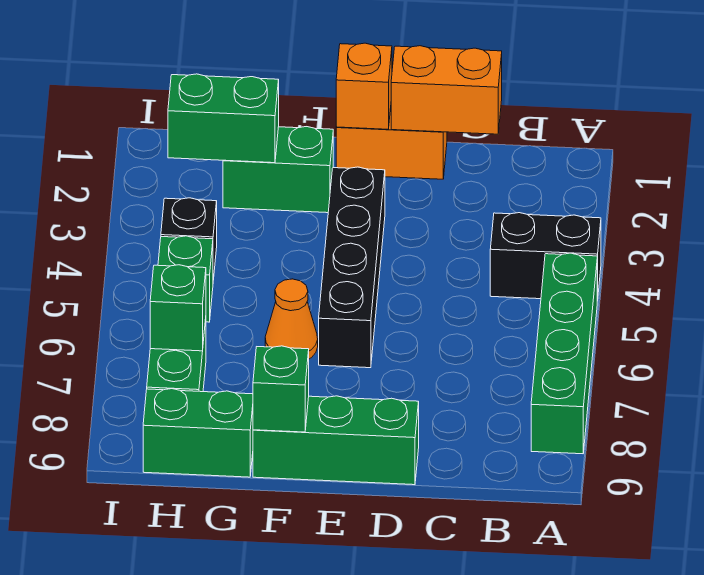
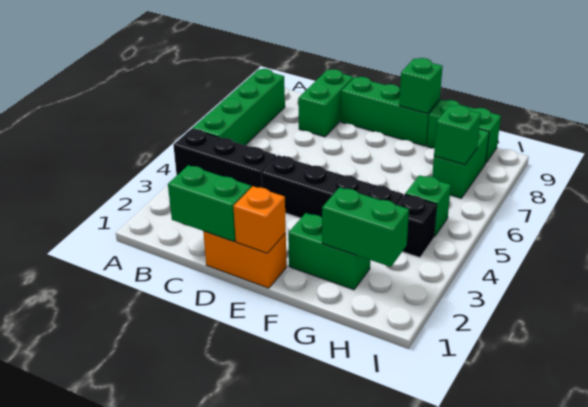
black 1x2 brick [490,213,601,301] -> black 1x3 brick [173,129,277,188]
orange 1x2 brick [391,46,502,134] -> green 1x2 brick [168,165,251,242]
none -> green 1x2 brick [298,69,353,137]
black 1x4 brick [319,167,385,368] -> black 1x4 brick turned to [261,155,403,218]
orange 1x1 cone [265,279,318,359] -> none

